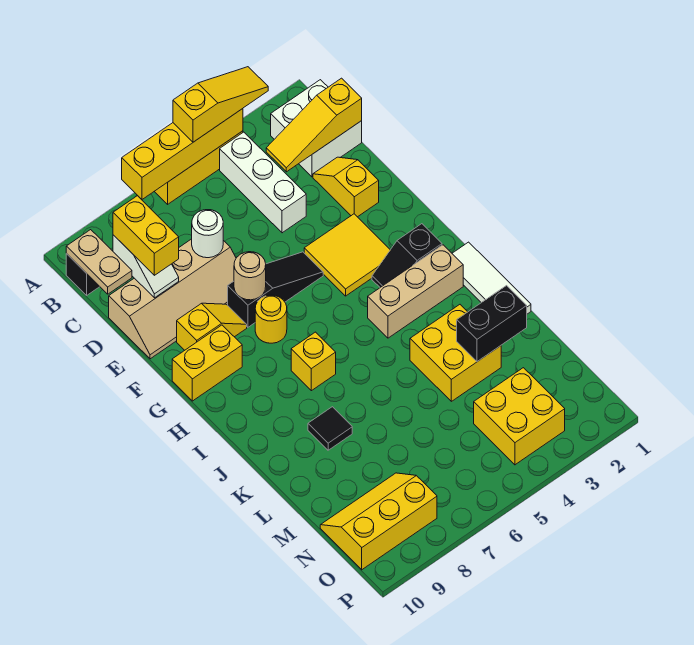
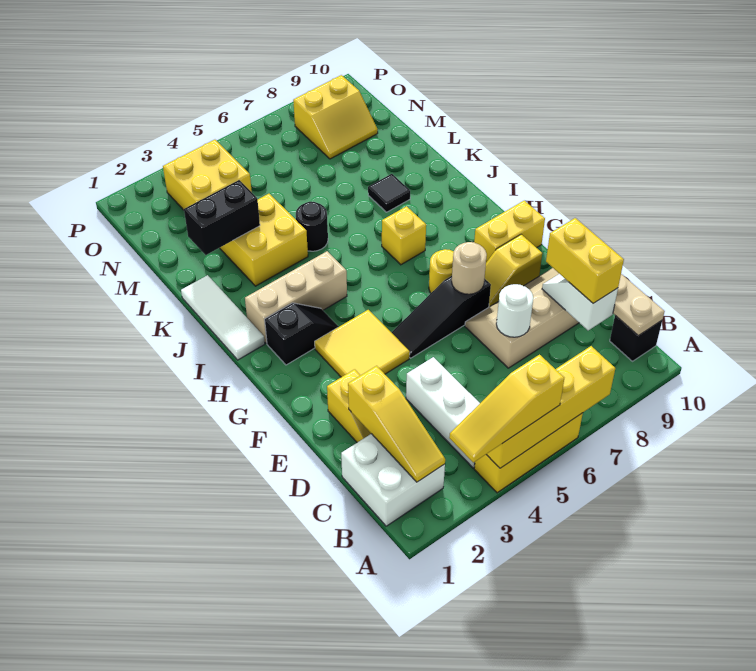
yellow 1x3 slope [266,78,362,172] -> yellow 1x3 slope turned to [348,366,445,482]
none -> black 1x1 round brick [296,201,328,251]
yellow 2x3 slope [320,473,437,570] -> yellow 2x2 slope [293,75,378,159]

